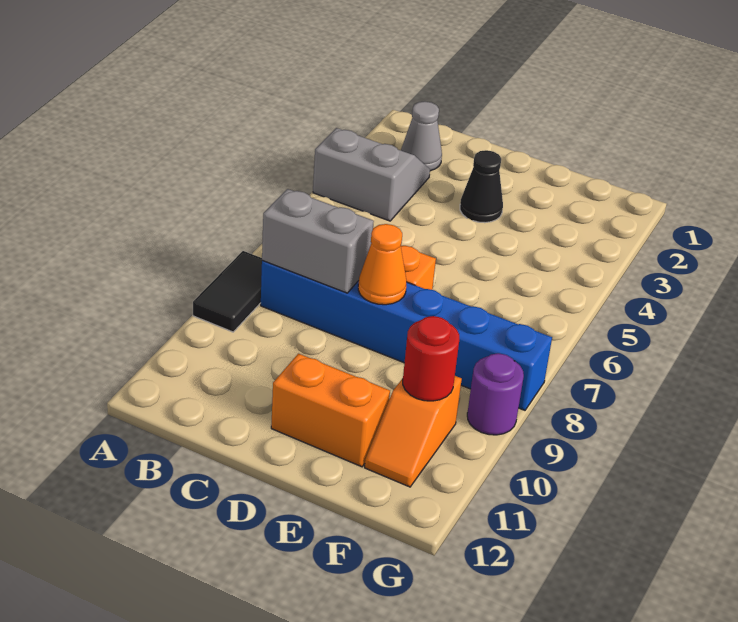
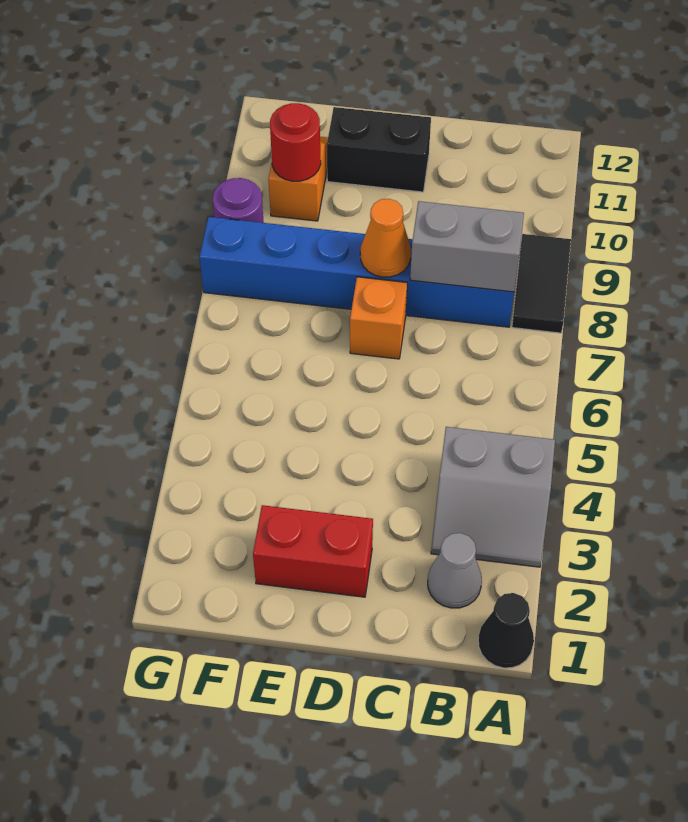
none -> red 1x2 brick [253,505,373,597]
black 1x1 cone [460,150,503,223] -> black 1x1 cone moved to [478,593,534,668]
orange 1x2 brick [271,354,390,467] -> black 1x2 brick [327,107,431,192]

